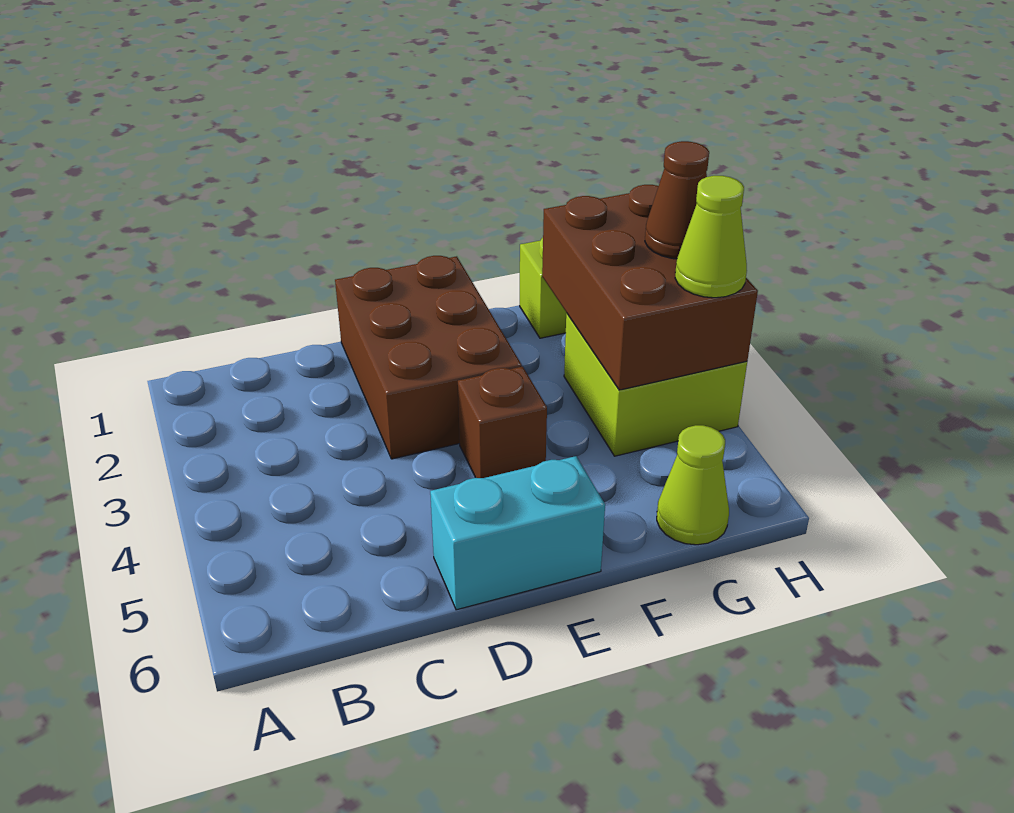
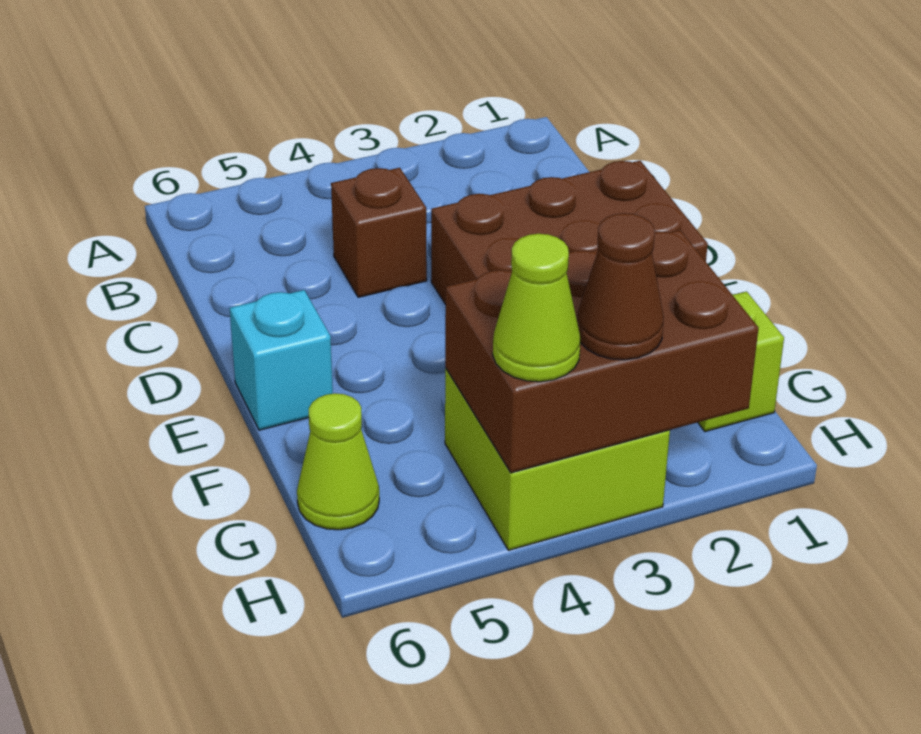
cyan 1x2 brick [430,456,605,610] -> cyan 1x1 brick [230,290,333,430]
brown 1x1 brick [458,367,547,478] -> brown 1x1 brick moved to [331,168,427,297]

